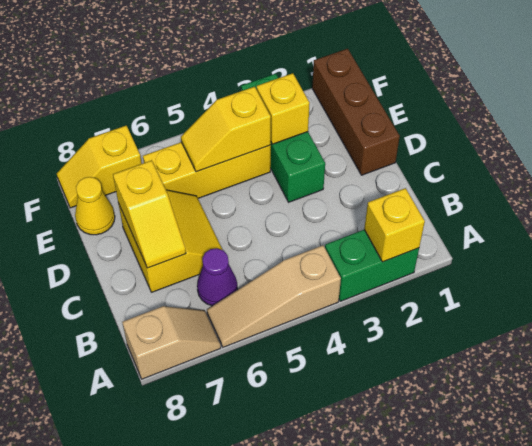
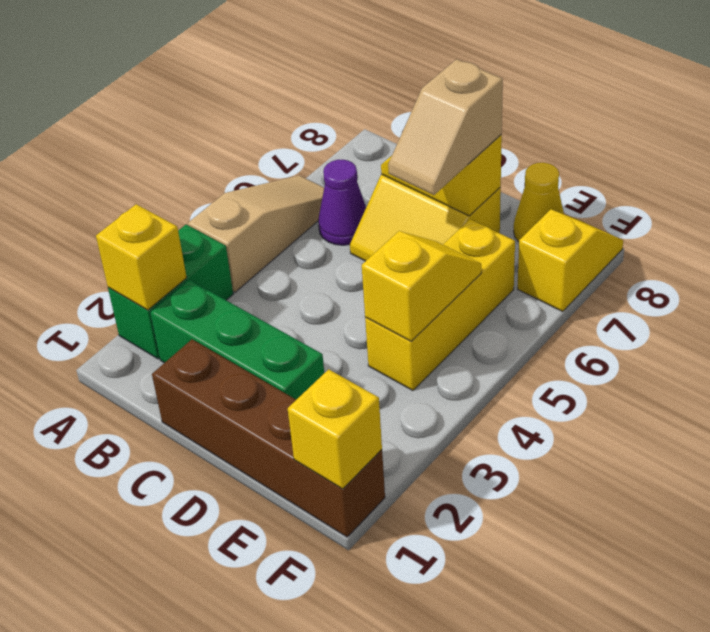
tan 1x2 slope [122,306,221,379] -> tan 1x2 slope moved to [388,59,503,195]
brown 1x3 brick [312,49,400,175] -> brown 1x4 brick [152,339,385,537]
green 1x3 brick [241,74,325,202] -> green 1x3 brick moved to [150,280,324,400]
yellow 1x1 brick [257,73,310,144] -> yellow 1x1 brick moved to [288,369,382,489]

